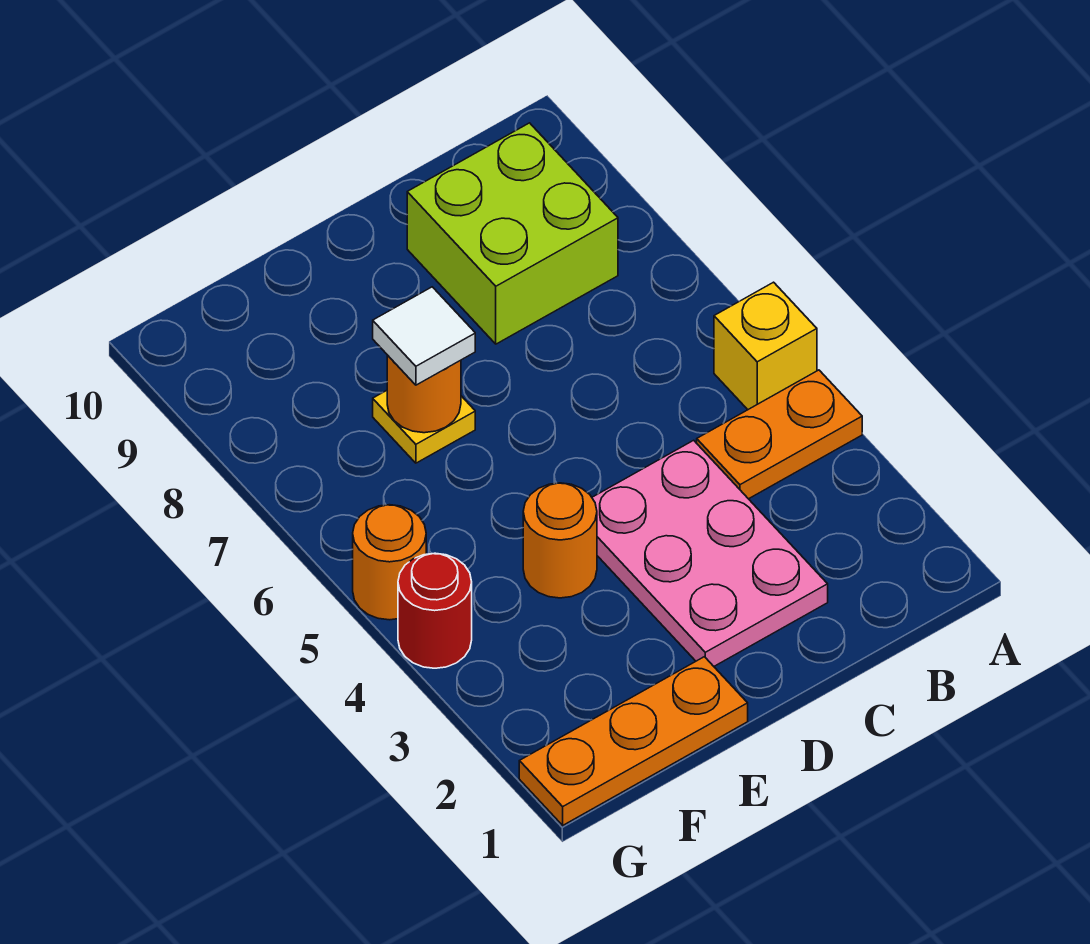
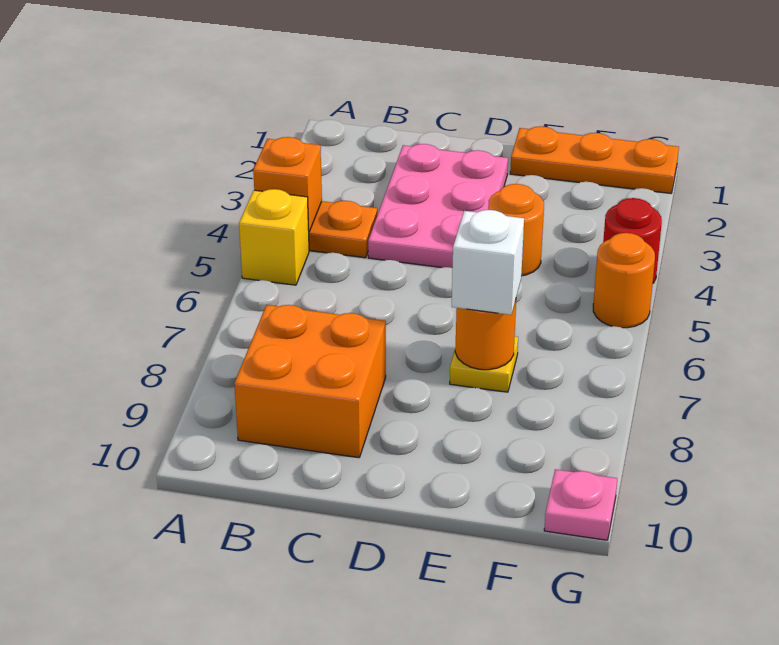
none -> orange 1x1 brick [253,137,322,231]
lime 2x2 brick [407,123,618,344] -> orange 2x2 brick [234,305,386,458]
white 1x1 tile [373,287,475,385] -> white 1x1 brick [452,210,524,315]
none -> pink 1x1 plate [544,469,617,540]

